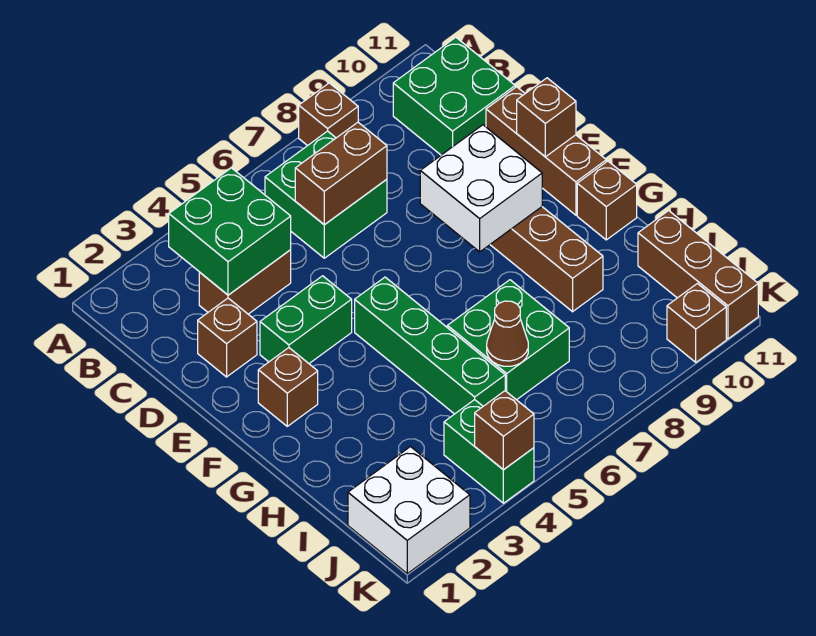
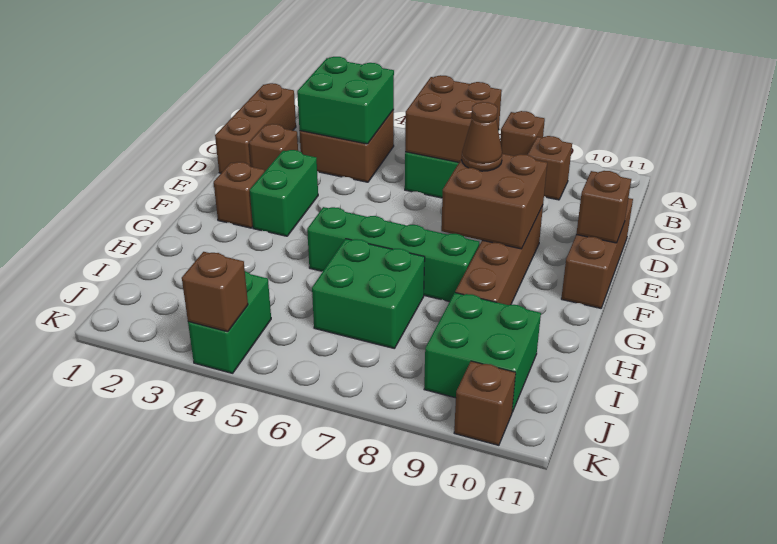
green 2x2 brick [393,37,515,155] -> green 2x2 brick moved to [424,293,541,412]
brown 1x2 brick [199,250,291,314] -> brown 2x2 brick [300,110,394,182]
brown 1x2 brick [295,122,387,225] -> brown 2x2 brick [405,75,502,162]
green 1x2 brick [260,276,352,363] -> green 1x2 brick turned to [250,150,318,236]
white 2x2 brick [420,125,542,252] -> brown 2x2 brick [441,154,547,249]
green 1x4 brick [355,277,505,414] -> green 1x4 brick turned to [307,207,479,302]
brown 1x1 brick [577,161,637,240] -> brown 1x1 brick moved to [528,136,572,200]
brown 1x1 cone [487,301,528,366] -> brown 1x1 cone moved to [462,102,502,171]
brown 1x3 brick [638,211,758,339] -> brown 1x3 brick moved to [215,83,296,173]
white 2x2 brick [348,447,470,574] -> none

